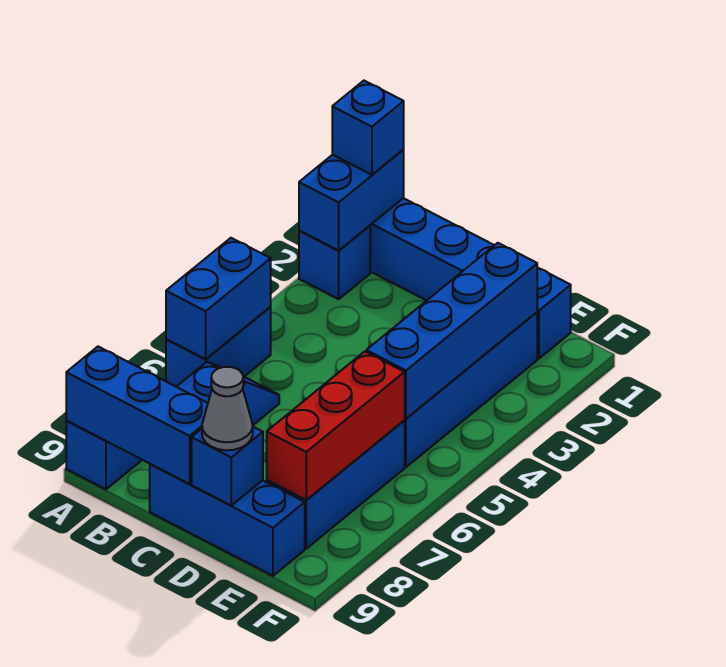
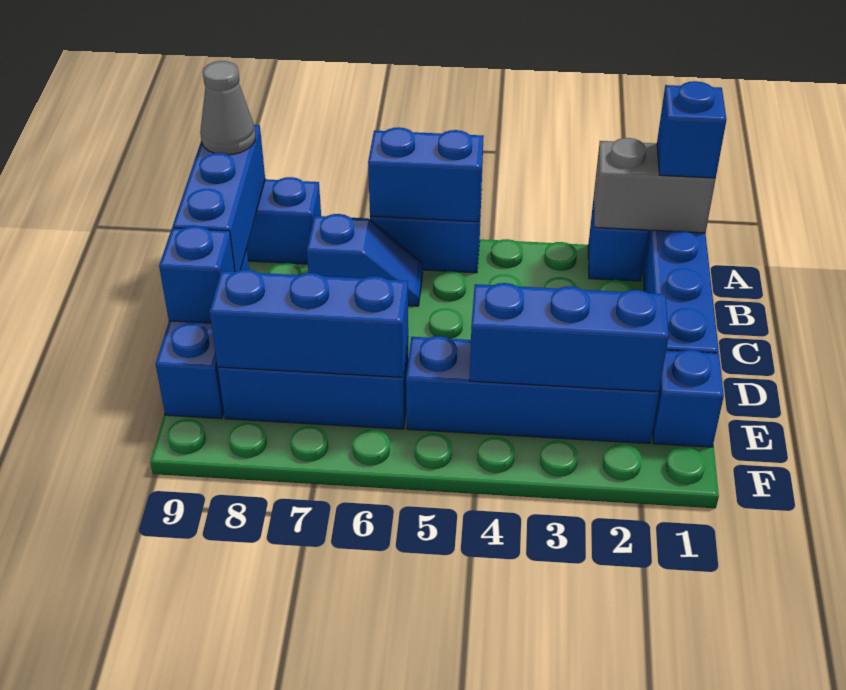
blue 1x2 brick [299,150,404,250] -> grey 1x2 brick [594,138,716,233]
grey 1x1 cone [202,367,253,450] -> grey 1x1 cone moved to [200,61,255,155]
blue 1x4 brick [366,243,537,418] -> blue 1x3 brick [470,283,669,392]
red 1x3 brick [267,352,405,500] -> blue 1x3 brick [209,270,408,377]

